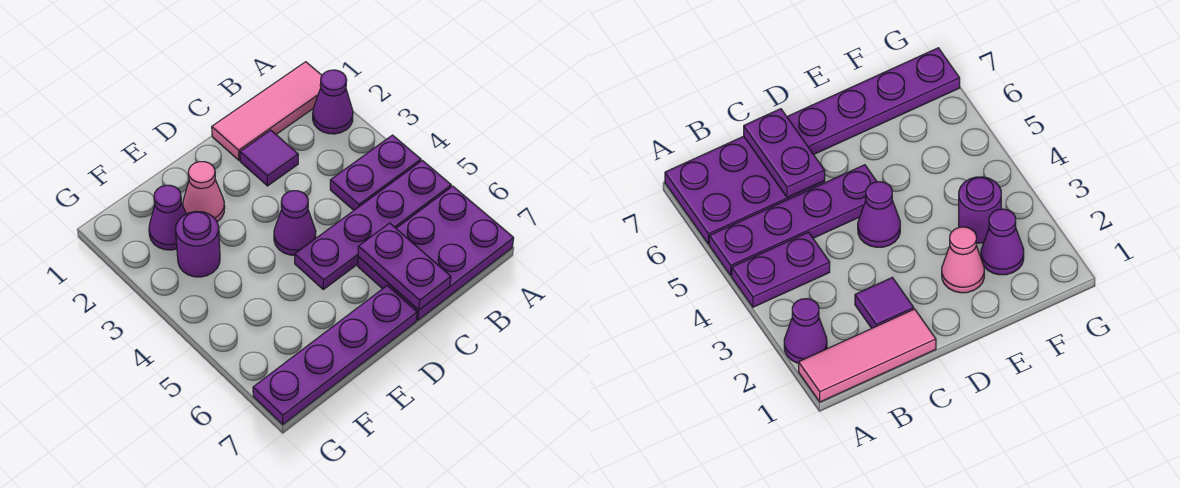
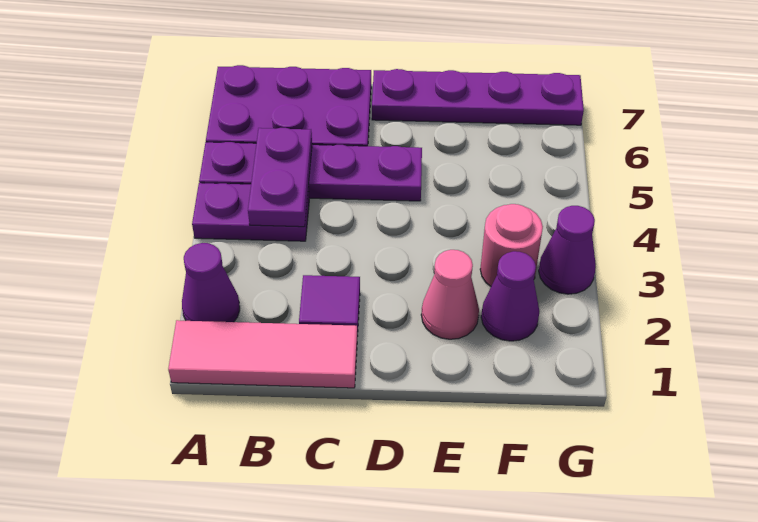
purple 1x2 plate [358,223,451,310] -> purple 1x2 plate moved to [248,128,312,227]
purple 1x1 cone [274,191,316,255] -> purple 1x1 cone moved to [539,206,596,294]
purple 1x1 round brick [176,211,220,277] -> pink 1x1 round brick [480,204,543,286]

